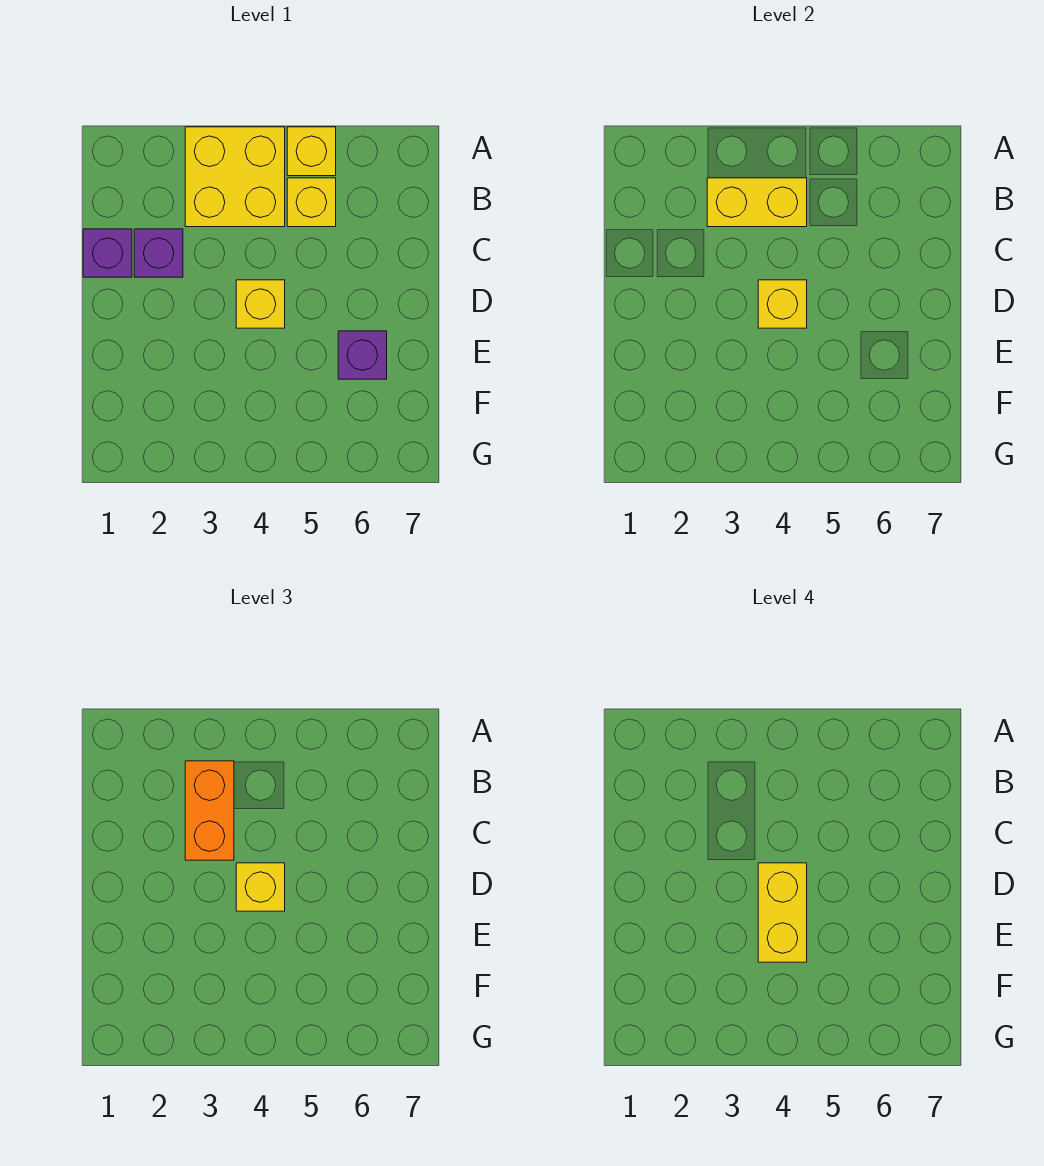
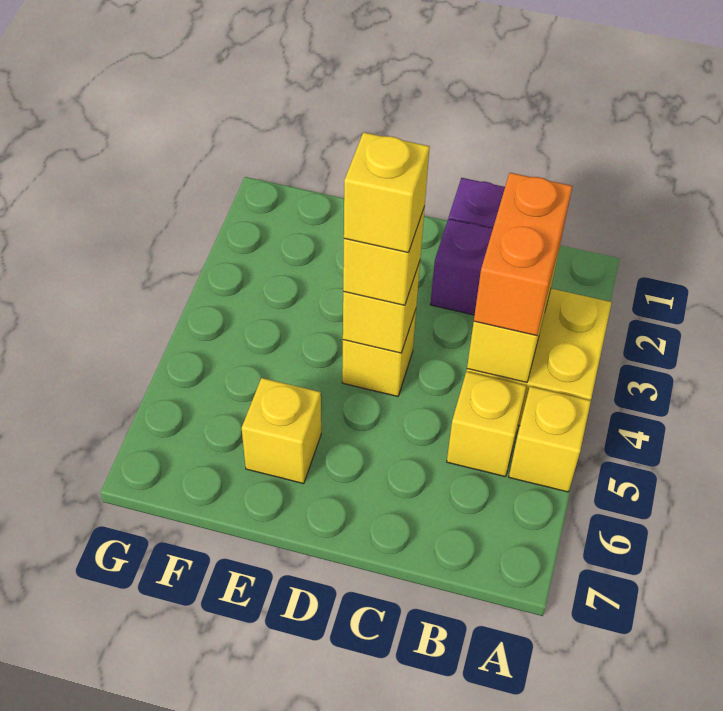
orange 1x2 brick [185,761,234,860] -> orange 1x2 brick turned to [474,173,572,336]
yellow 1x2 brick [758,863,807,962] -> yellow 1x1 brick [344,132,430,253]
purple 1x1 brick [338,331,387,379] -> yellow 1x1 brick [242,378,321,484]

